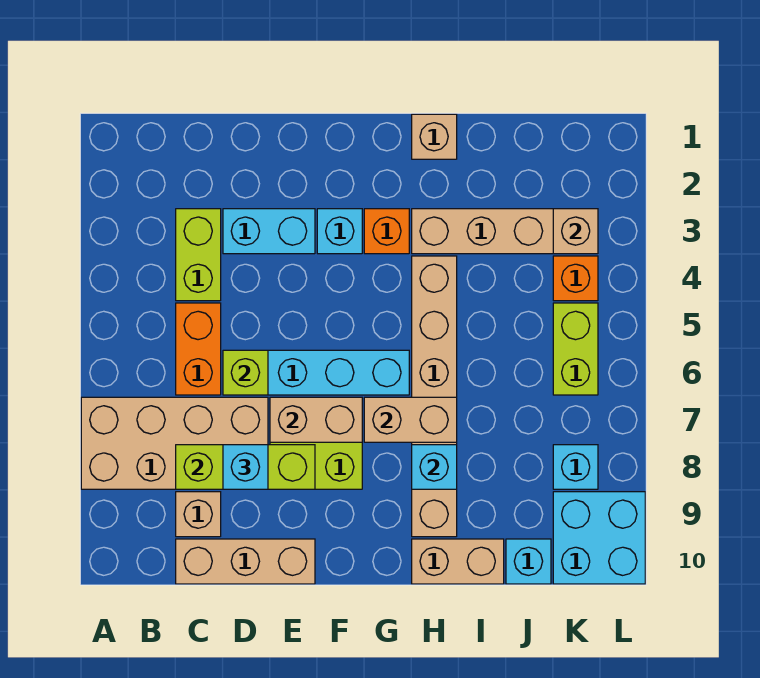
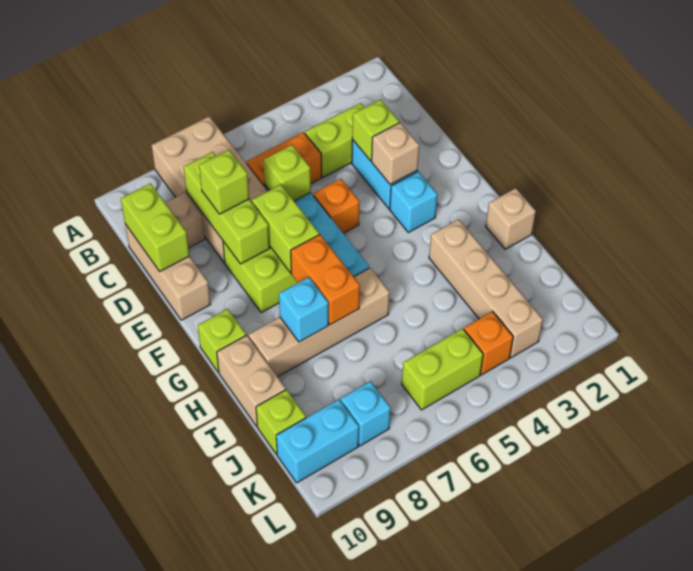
none -> lime 1x2 brick [121,183,189,271]
none -> lime 1x1 brick [352,100,399,161]
cyan 1x1 brick [223,445,268,489] -> lime 1x1 brick [199,150,249,214]
tan 1x2 brick [270,397,362,442] -> lime 1x2 brick [252,185,319,273]
orange 1x1 brick [364,209,409,254] -> orange 1x1 brick moved to [313,179,360,233]
tan 1x2 brick [364,397,457,442] -> orange 1x2 brick [291,234,360,325]
none -> lime 1x1 brick [198,309,246,372]
tan 1x6 brick [412,256,457,537] -> tan 1x4 brick [249,268,390,377]
cyan 1x1 brick [506,539,551,584] -> lime 1x1 brick [256,390,306,454]
tan 1x1 brick [553,209,598,254] -> tan 1x1 brick moved to [372,123,419,185]
cyan 2x2 brick [553,492,645,584] -> cyan 1x2 brick [276,399,359,483]

